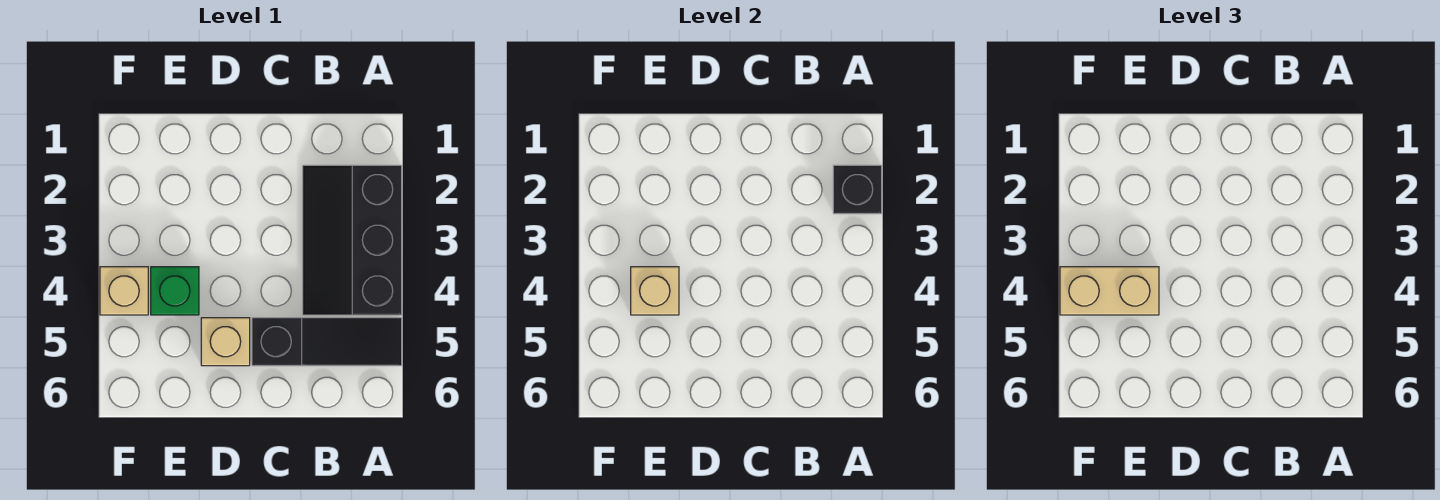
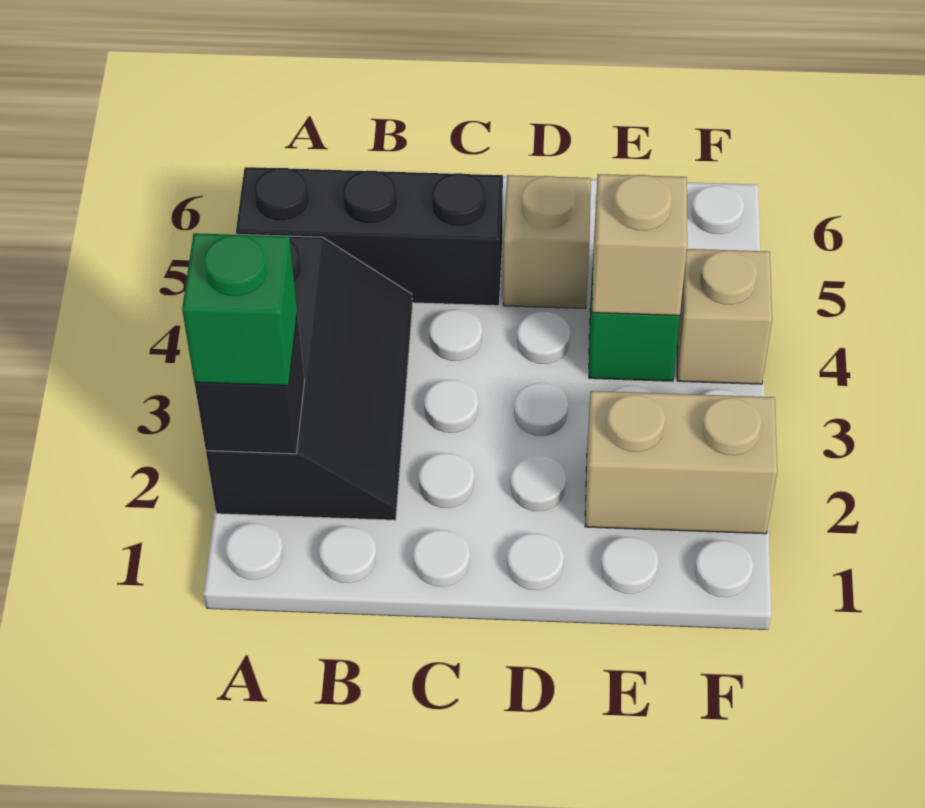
none -> green 1x1 brick [182,233,297,386]
black 1x3 slope [252,318,402,366] -> black 1x3 brick [236,167,503,306]
tan 1x2 brick [1060,267,1159,315] -> tan 1x2 brick moved to [585,391,777,534]

